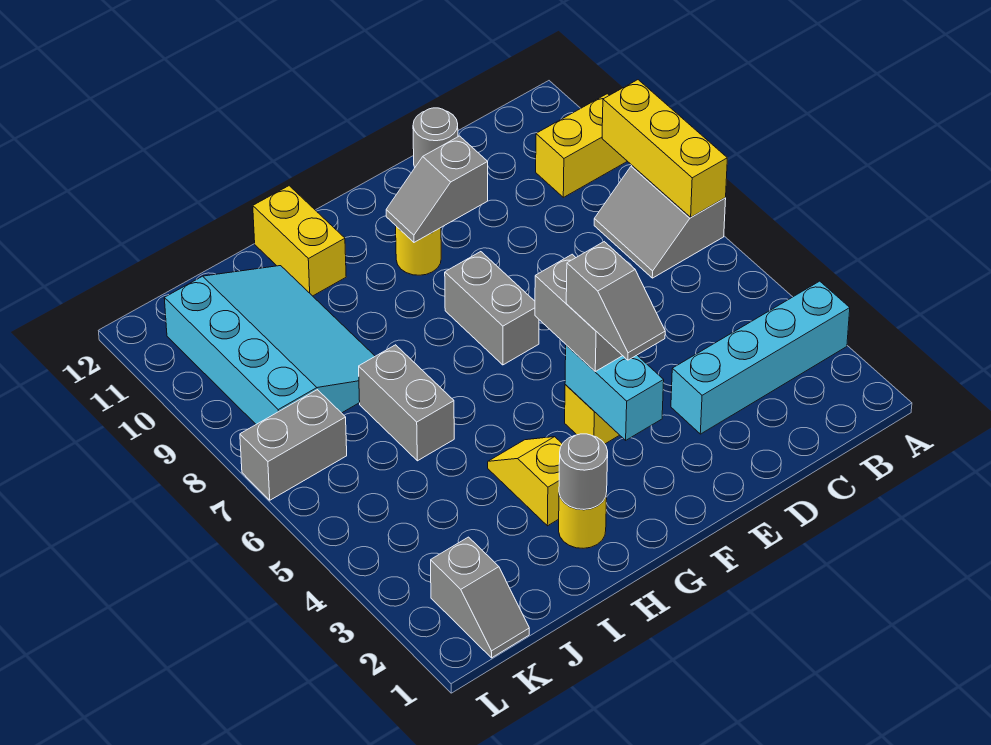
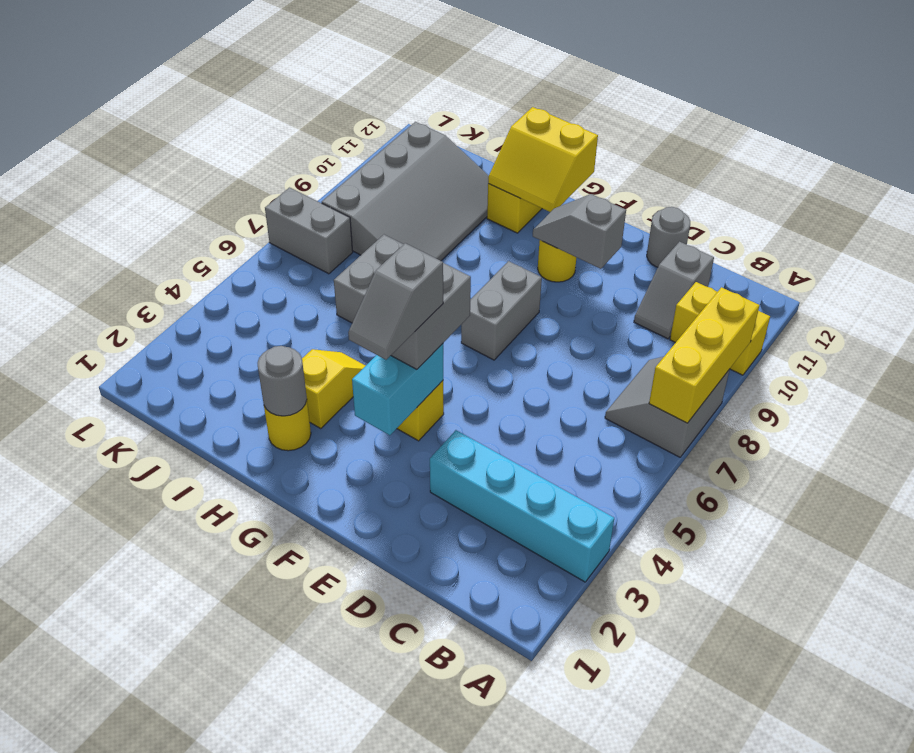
none -> yellow 2x2 slope [488,107,598,212]
cyan 3x4 slope [164,266,375,424] -> grey 3x4 slope [322,122,489,261]
grey 1x2 slope [431,537,529,658] -> grey 1x2 slope moved to [634,242,714,339]

